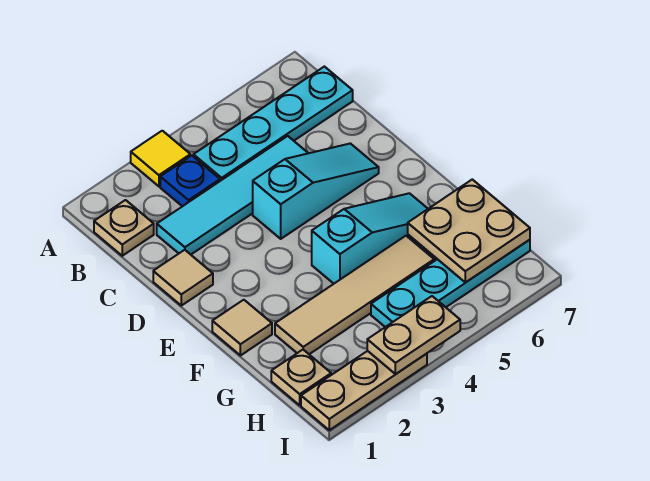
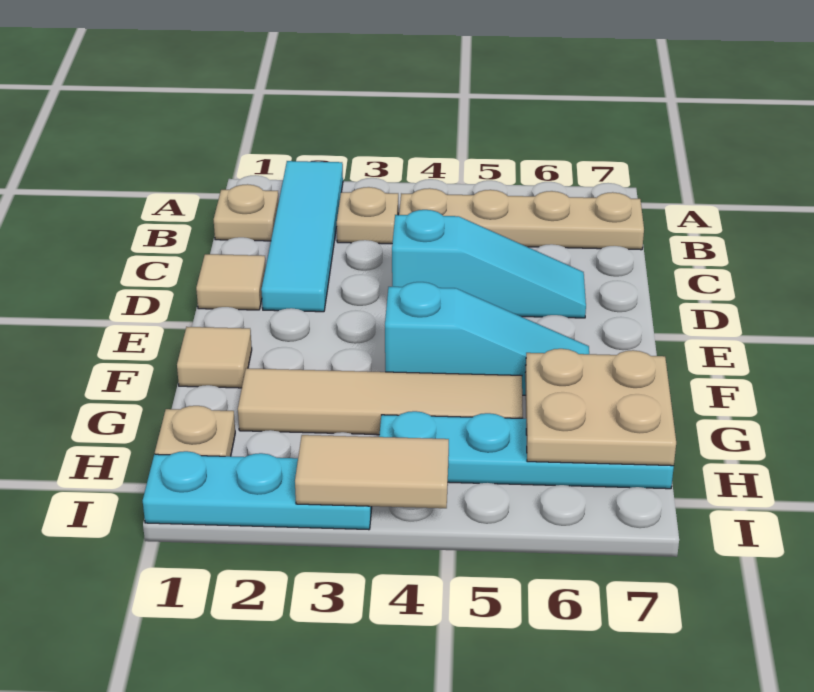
yellow 1x1 tile [131,131,190,186] -> none
blue 1x1 plate [160,156,220,206] -> tan 1x1 plate [337,187,398,244]
cyan 1x4 plate [193,67,353,181] -> tan 1x4 plate [399,188,644,250]
cyan 1x4 tile [157,136,308,255] -> cyan 1x4 tile turned to [261,161,343,312]
tan 1x3 plate [301,351,427,430] -> cyan 1x3 plate [143,451,372,530]
tan 1x2 plate [367,296,460,374] -> tan 1x2 tile [295,435,449,508]

